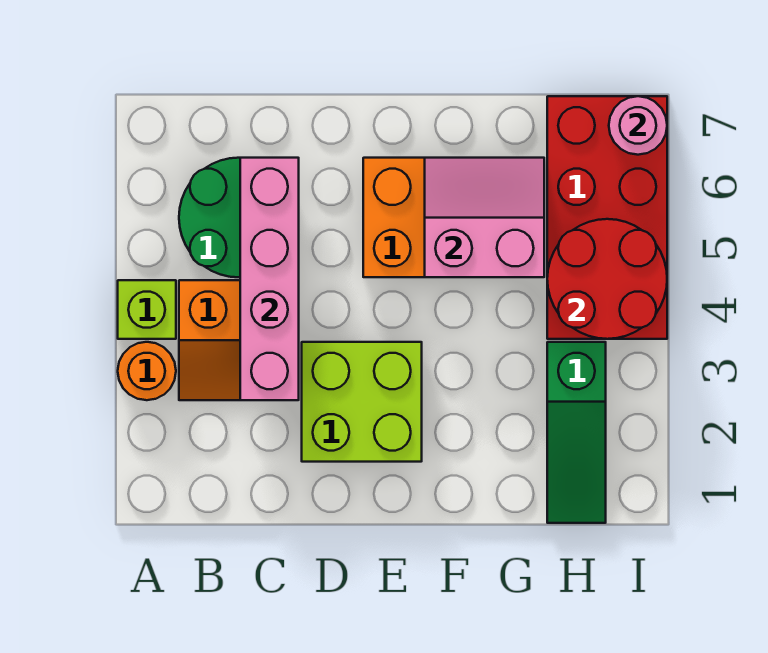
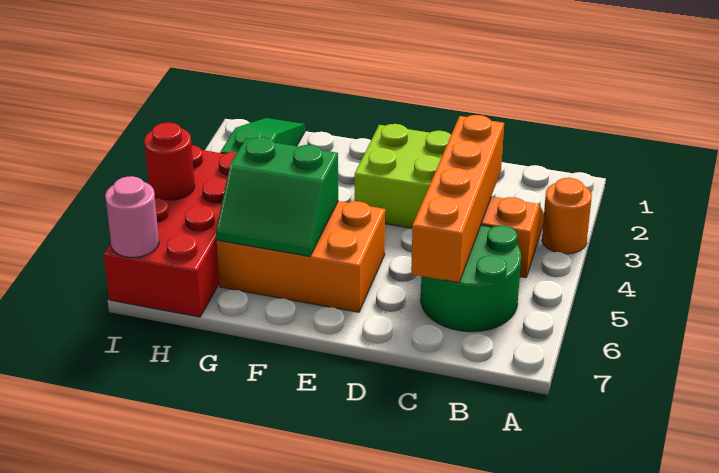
lime 1x1 brick [118,280,176,339] -> none
pink 1x4 brick [240,158,299,400] -> orange 1x4 brick [411,115,504,283]
pink 2x2 slope [425,158,544,277] -> green 2x2 slope [216,137,338,256]
red 2x2 round brick [547,219,667,339] -> red 1x1 round brick [144,122,195,200]

